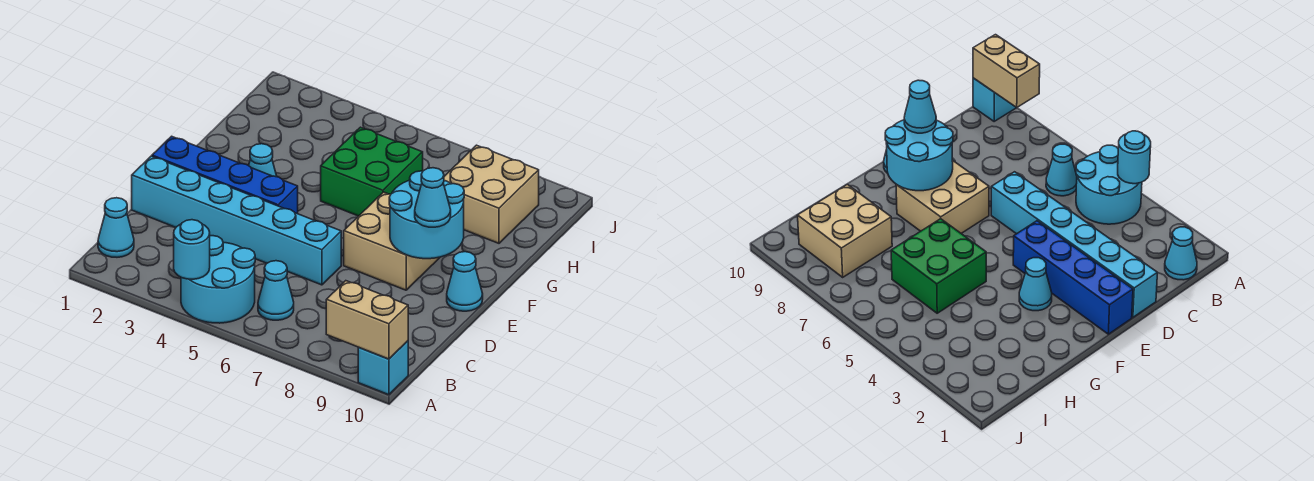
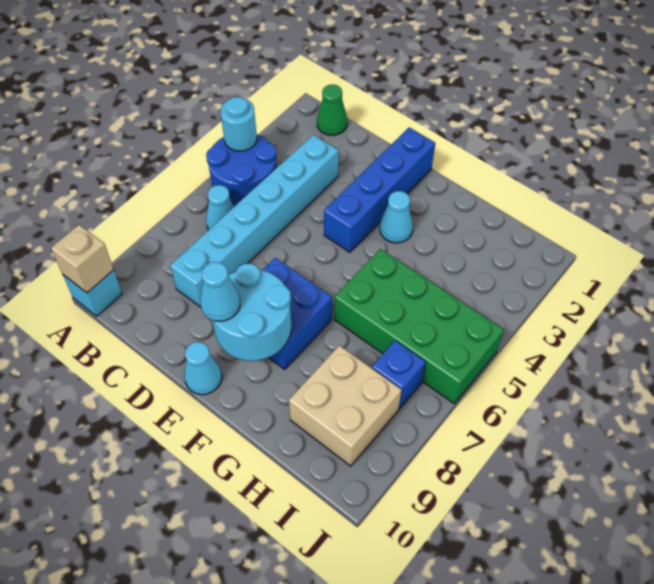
cyan 2x2 round brick [181,236,255,323] -> blue 2x2 round brick [206,134,277,206]
tan 1x2 brick [326,281,408,359] -> tan 1x1 brick [51,225,114,293]
cyan 1x1 cone [98,198,134,257] -> green 1x1 cone [317,85,347,135]
cyan 1x6 brick [132,156,341,285] -> cyan 1x6 brick moved to [170,135,339,307]
tan 2x2 brick [344,192,440,290] -> blue 2x2 brick [263,258,332,369]
green 2x2 brick [321,127,423,216] -> green 2x4 brick [334,249,504,404]
none -> blue 1x1 brick [372,341,426,409]

